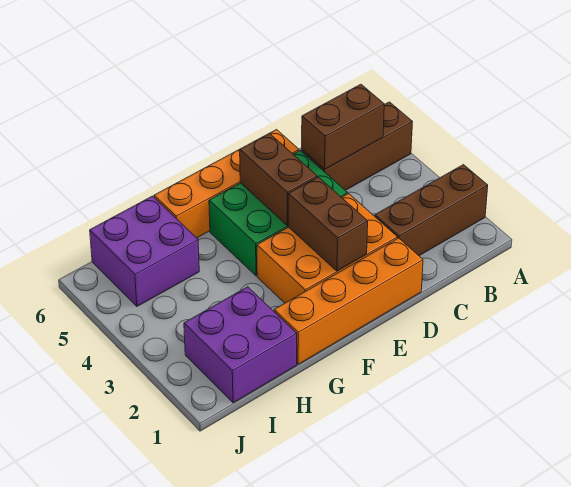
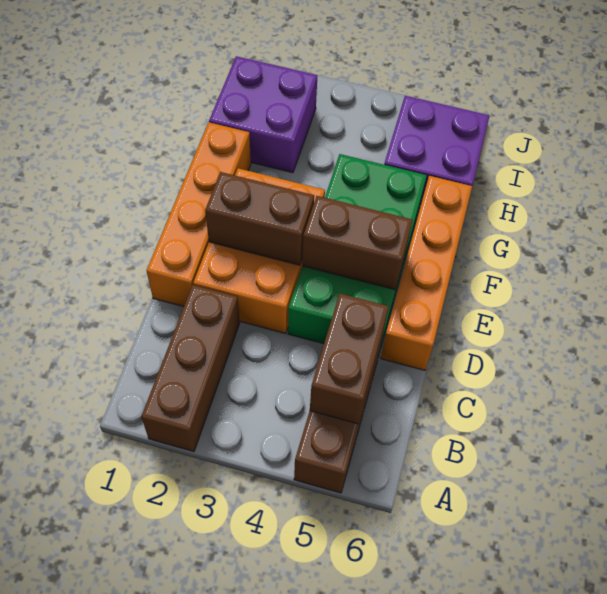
green 2x3 brick [209,151,347,276] -> green 2x4 brick [288,154,427,353]

